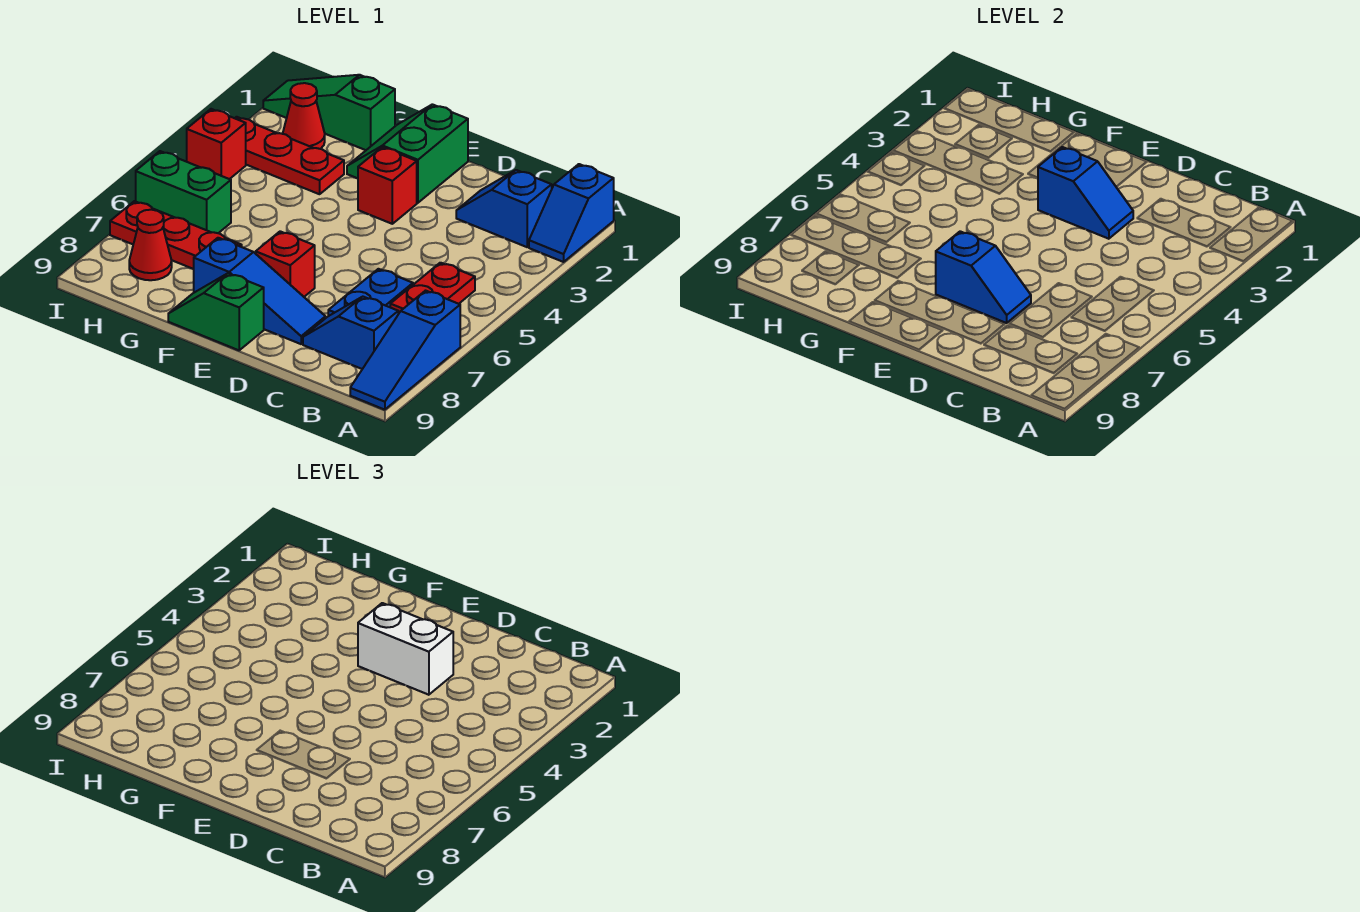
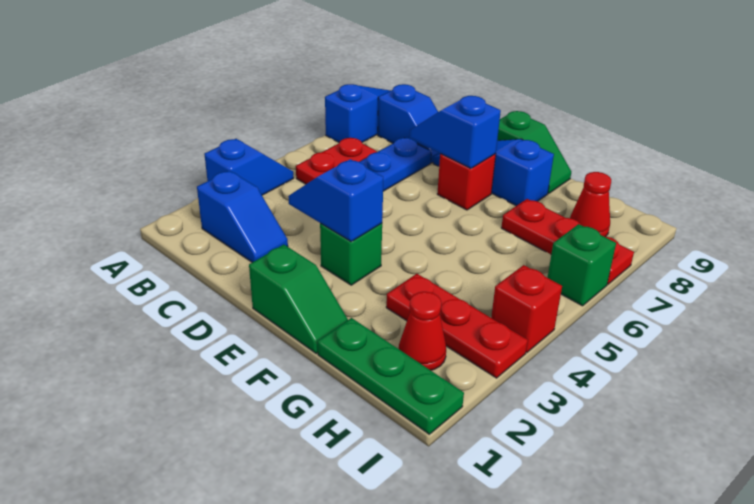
blue 1x2 slope [529,164,614,262] -> blue 1x2 slope moved to [204,139,294,195]
white 1x2 brick [358,603,453,695] -> none
green 2x2 slope [347,104,468,203] -> green 1x2 slope [249,244,348,353]
red 1x1 brick [358,147,417,224] -> green 1x1 brick [320,223,382,285]
green 1x3 slope [263,75,395,150] -> green 1x3 plate [318,318,464,434]
green 1x2 brick [136,151,231,233] -> green 1x1 brick [547,224,616,306]

